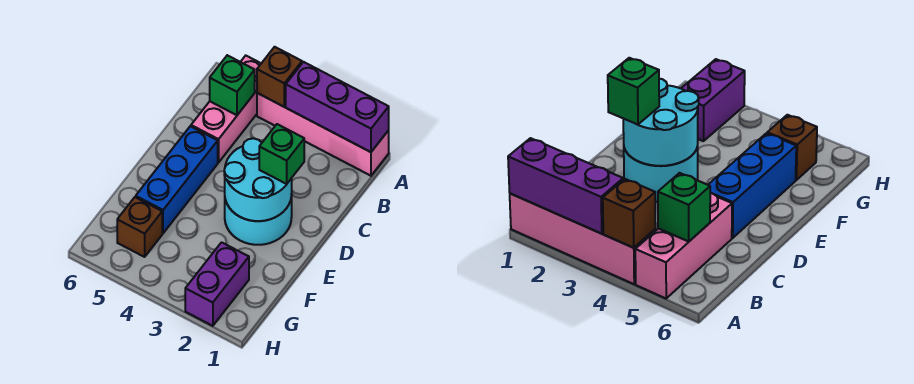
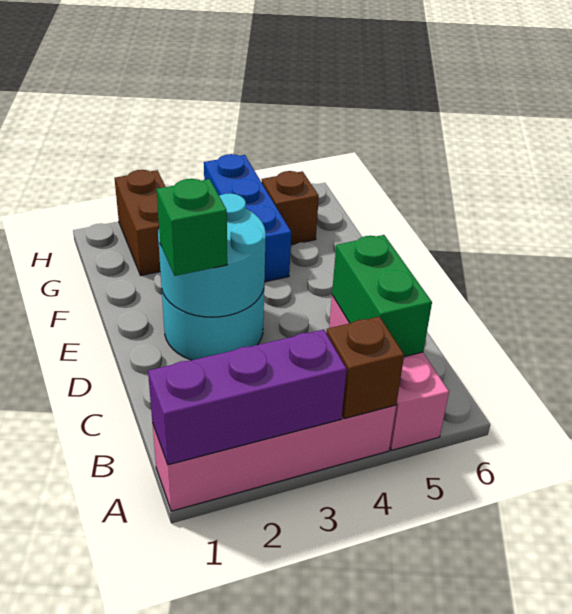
green 1x1 brick [210,55,255,115] -> green 1x2 brick [332,235,432,357]
blue 1x3 brick [136,126,218,233] -> blue 1x3 brick moved to [204,154,291,282]
purple 1x2 brick [185,242,249,326] -> brown 1x2 brick [115,170,165,275]

